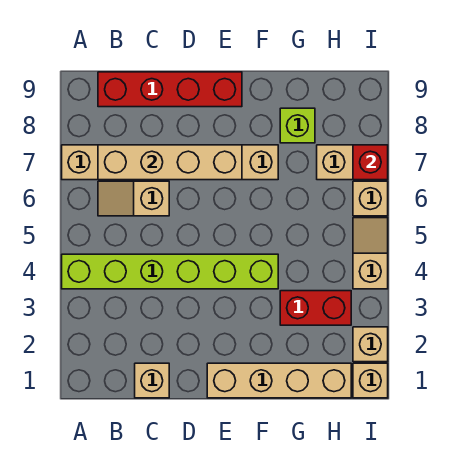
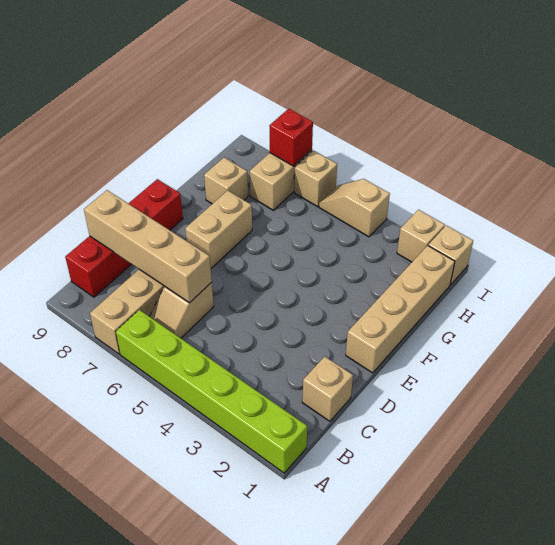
lime 1x6 brick [62,254,278,289] -> lime 1x6 brick turned to [116,310,307,473]
tan 1x4 brick [98,145,242,180] -> tan 1x4 brick turned to [84,190,212,303]
red 1x2 brick [280,291,351,325] -> none
lime 1x1 brick [280,108,315,143] -> tan 1x1 brick [204,158,248,204]

